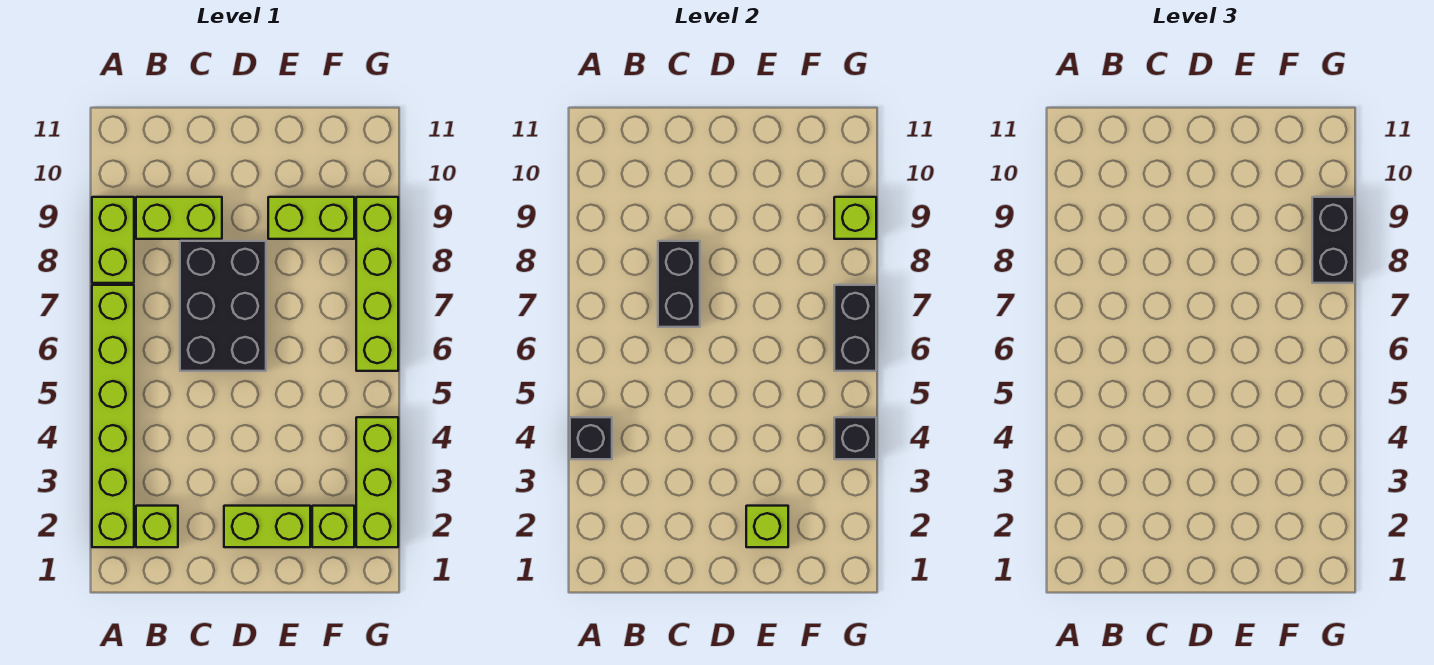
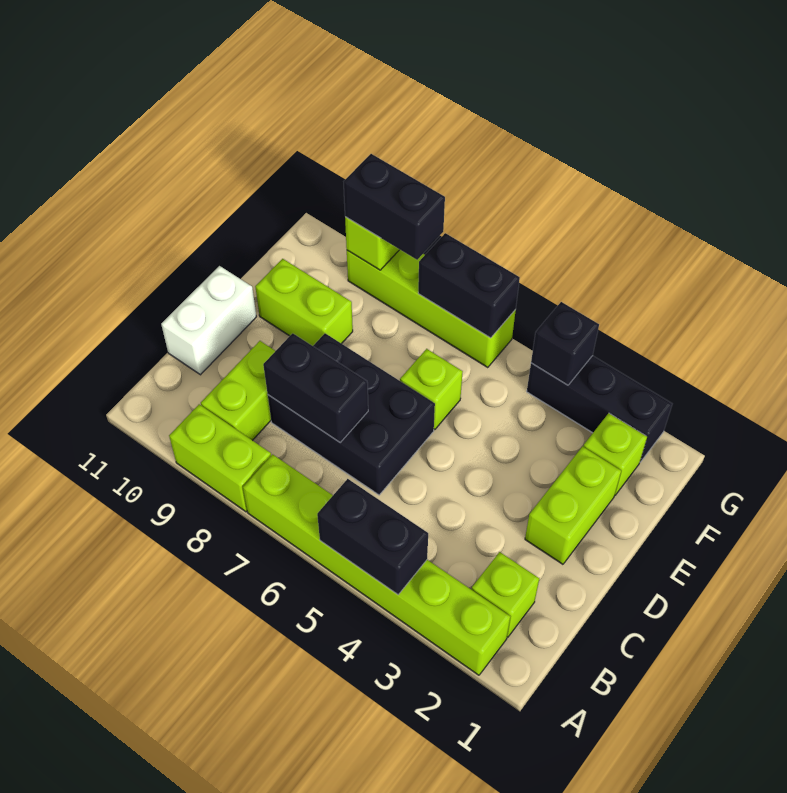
black 1x1 brick [570,417,612,459] -> black 1x2 brick [317,479,428,595]
none -> white 1x2 brick [161,266,257,375]
lime 1x1 brick [746,506,788,547] -> lime 1x1 brick moved to [400,349,463,430]
lime 1x2 brick [268,197,354,239] -> lime 1x2 brick turned to [255,259,353,346]
lime 1x3 brick [356,417,398,547] -> black 1x3 brick [527,356,672,462]

